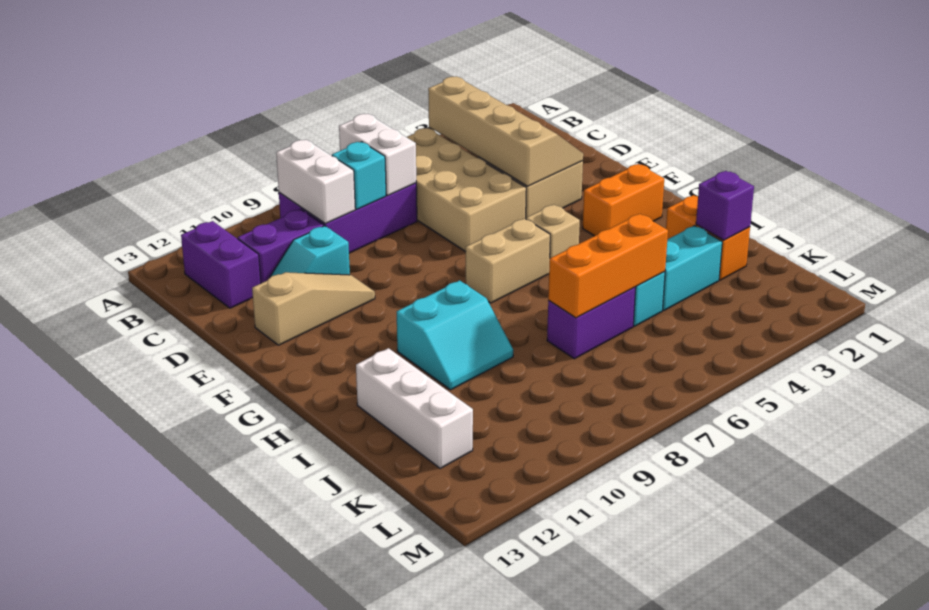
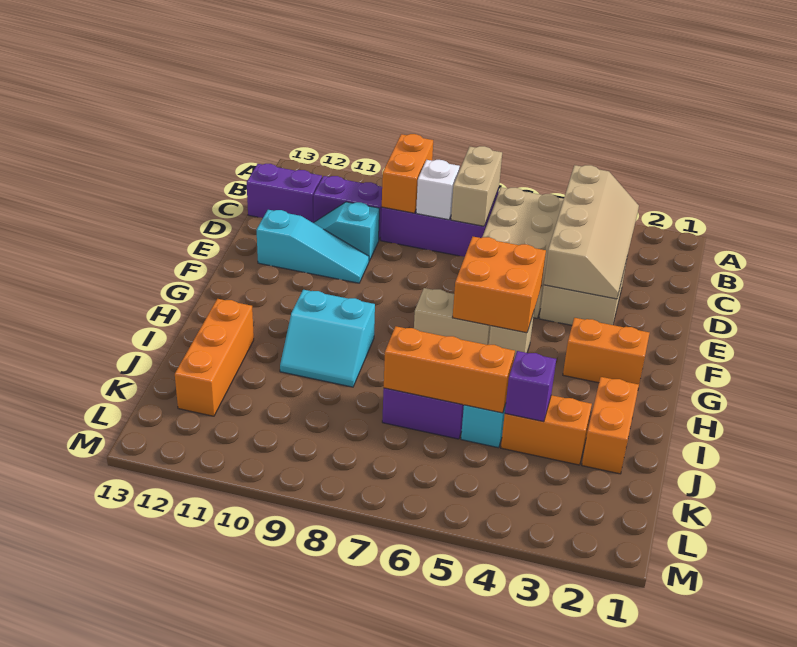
white 1x2 brick [339,114,416,195] -> tan 1x2 brick [451,146,502,226]
white 1x2 brick [276,140,355,224] -> orange 1x2 brick [382,134,433,213]
purple 1x2 brick [181,221,261,308] -> purple 1x2 brick turned to [247,164,322,223]
cyan 1x1 brick [332,142,386,209] -> white 1x1 brick [416,160,460,220]
tan 1x3 slope [252,272,375,345] -> cyan 1x3 slope [256,210,369,283]
none -> orange 2x2 brick [453,237,546,333]
white 1x3 brick [356,348,473,469] -> orange 1x3 brick [175,299,254,416]
purple 1x1 brick [696,171,754,240] -> purple 1x1 brick moved to [505,351,556,422]
cyan 1x2 brick [663,226,722,310] -> orange 1x2 brick [501,395,592,465]

